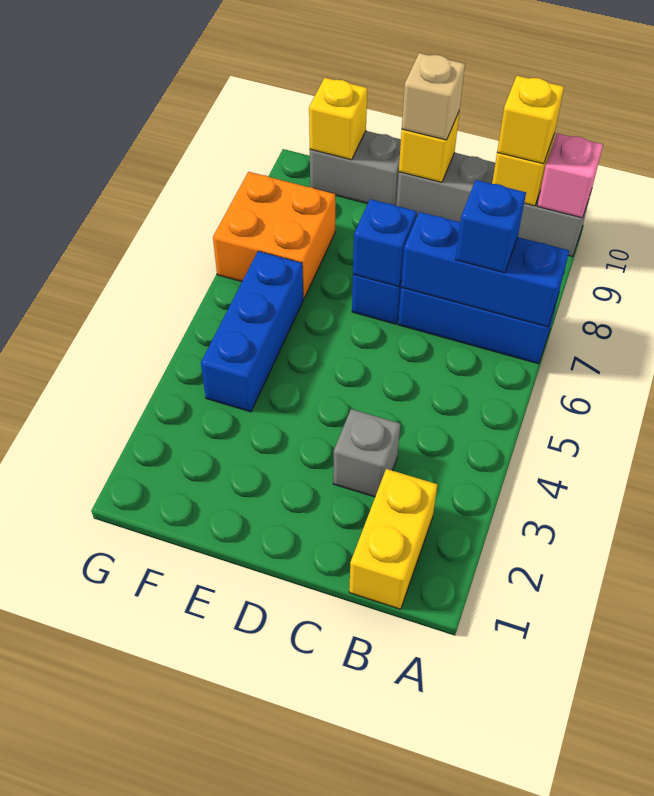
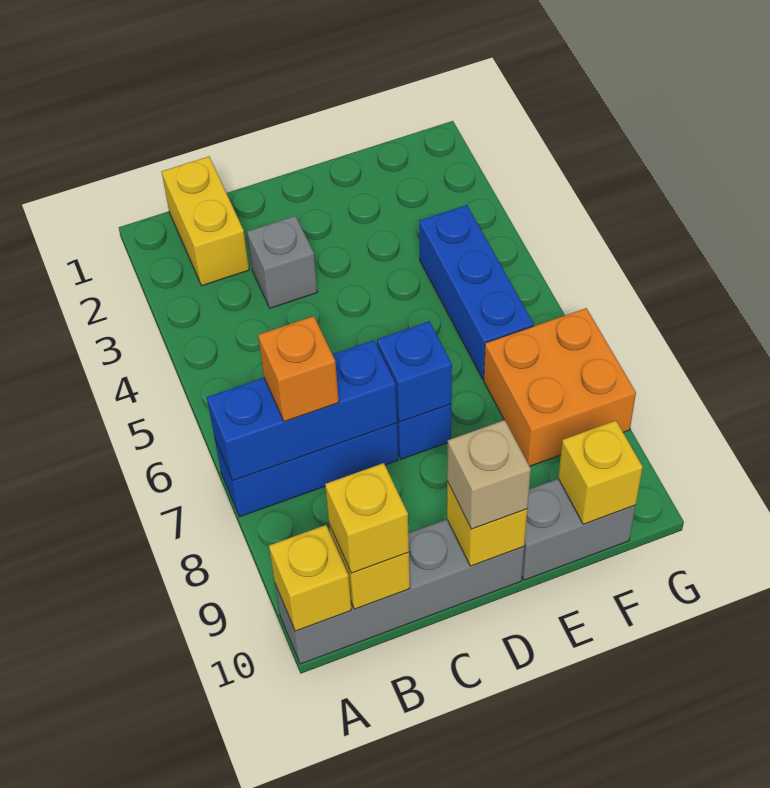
pink 1x1 brick [537,133,603,218] -> yellow 1x1 brick [269,525,351,631]
blue 1x1 brick [455,180,526,273] -> orange 1x1 brick [258,316,339,422]

